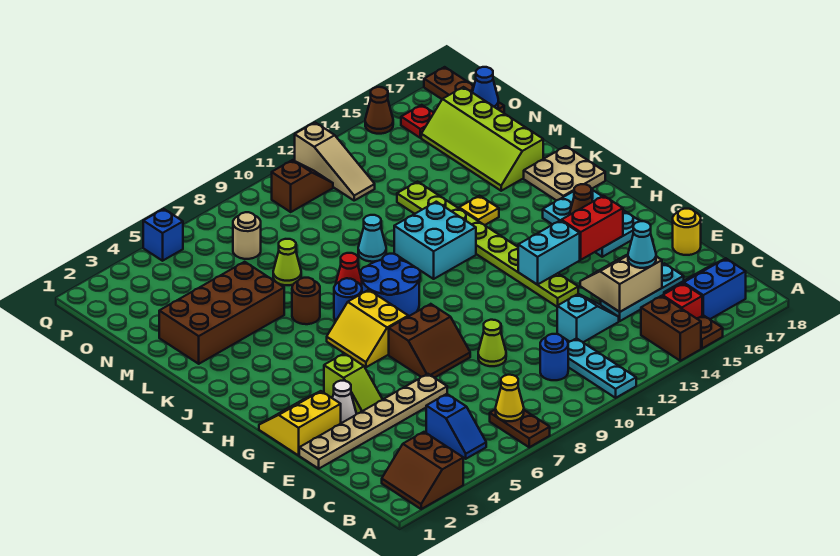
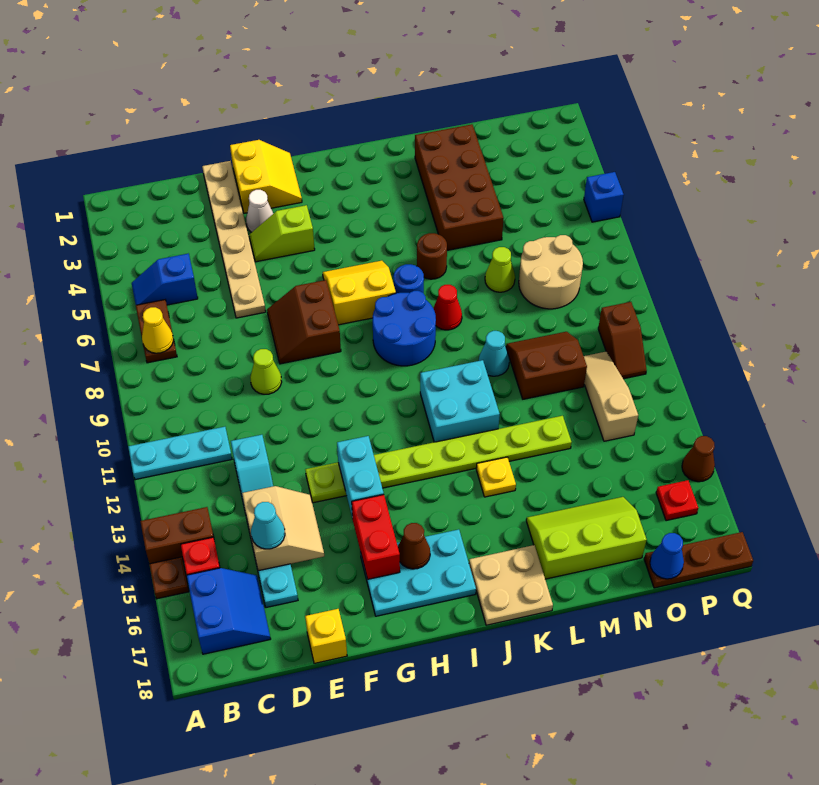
brown 2x2 slope [382,432,463,509] -> brown 2x2 slope moved to [506,332,587,399]
brown 1x2 plate [490,409,550,447] -> brown 1x2 plate turned to [136,300,177,363]
blue 1x1 round brick [540,334,568,380] -> none
yellow 1x1 round brick [673,209,701,255] -> yellow 1x1 brick [305,609,347,663]
lime 2x4 slope [421,87,543,191] -> lime 2x3 slope [526,497,647,579]
tan 1x1 round brick [233,212,261,259] -> tan 2x2 round brick [519,235,583,309]
tan 1x3 slope [295,123,375,200] -> tan 1x3 slope turned to [584,352,638,441]

